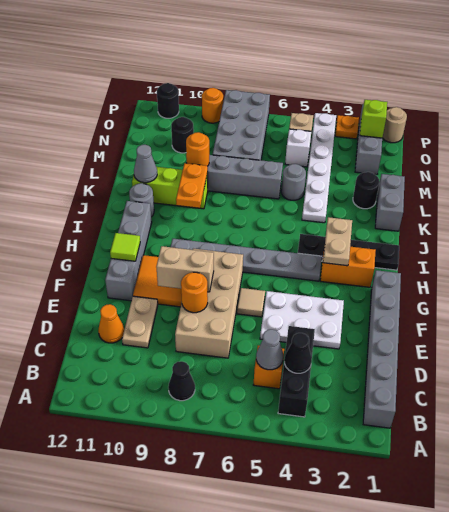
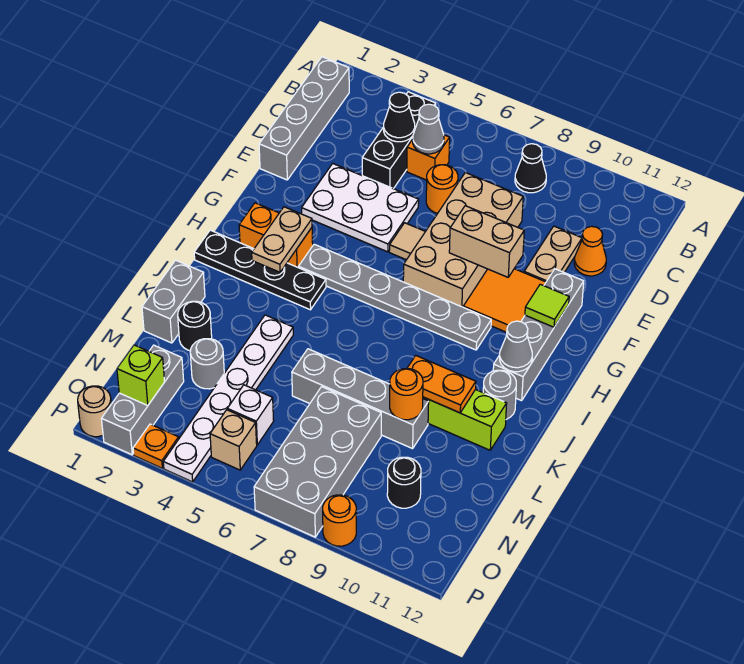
grey 1x6 brick [363,270,401,428] -> grey 1x4 brick [259,57,349,180]
orange 1x1 round brick [181,272,208,313] -> orange 1x1 round brick moved to [426,165,458,213]
orange 1x2 plate [176,163,208,208] -> orange 1x2 plate turned to [407,356,476,413]
grey 1x1 cone [134,145,157,183] -> grey 1x1 cone moved to [500,321,532,372]
grey 1x1 round brick [281,164,306,200] -> grey 1x1 round brick moved to [190,339,224,389]
black 1x1 round brick [157,83,179,118] -> none

